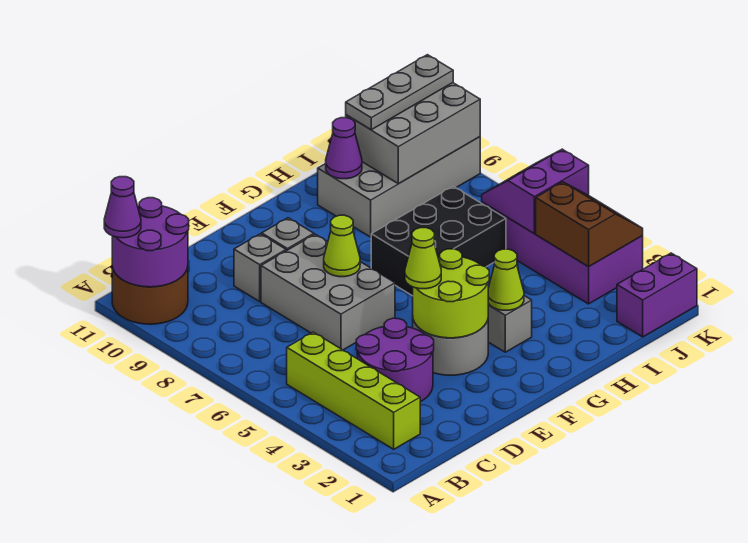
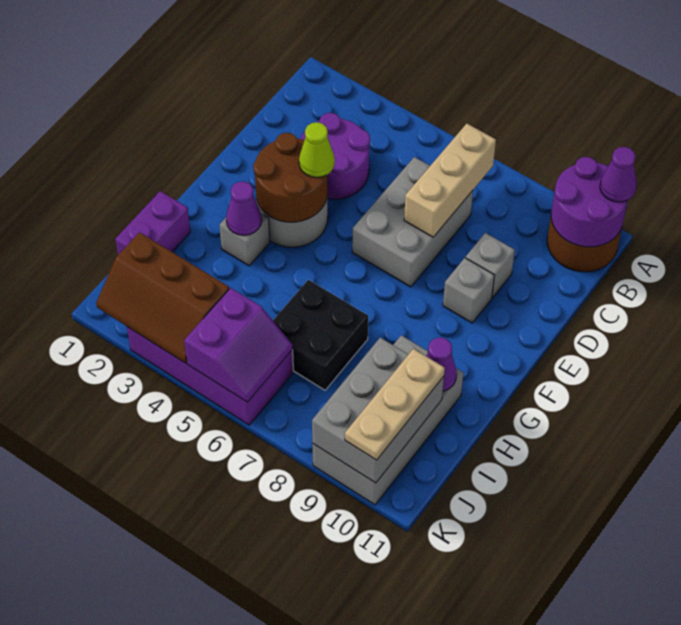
lime 1x4 brick [287,332,420,449] -> none
none -> tan 1x3 brick [404,124,496,237]
grey 2x3 brick [261,234,395,350] -> grey 2x3 brick turned to [352,157,473,287]
lime 2x2 round brick [413,249,489,338] -> brown 2x2 round brick [253,133,327,222]
lime 1x1 cone [324,215,360,277] -> none
lime 1x1 cone [488,249,524,310] -> purple 1x1 cone [226,181,262,235]
black 2x3 brick [371,186,506,296] -> black 2x2 brick [273,280,368,390]
grey 1x3 plate [346,55,453,130] -> tan 1x3 plate [345,349,445,460]
purple 1x2 brick [617,253,697,337] -> purple 1x2 brick moved to [115,191,190,255]
brown 2x2 slope [536,182,643,266] -> brown 2x3 slope [96,232,229,363]

